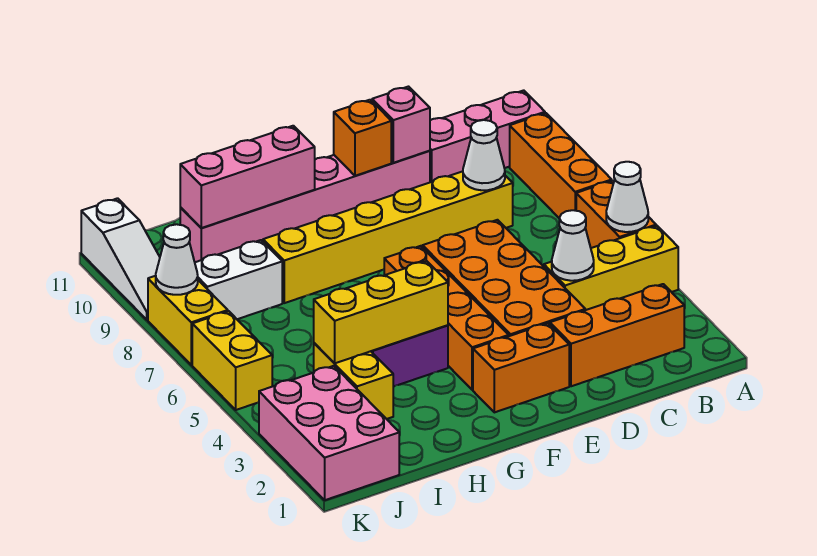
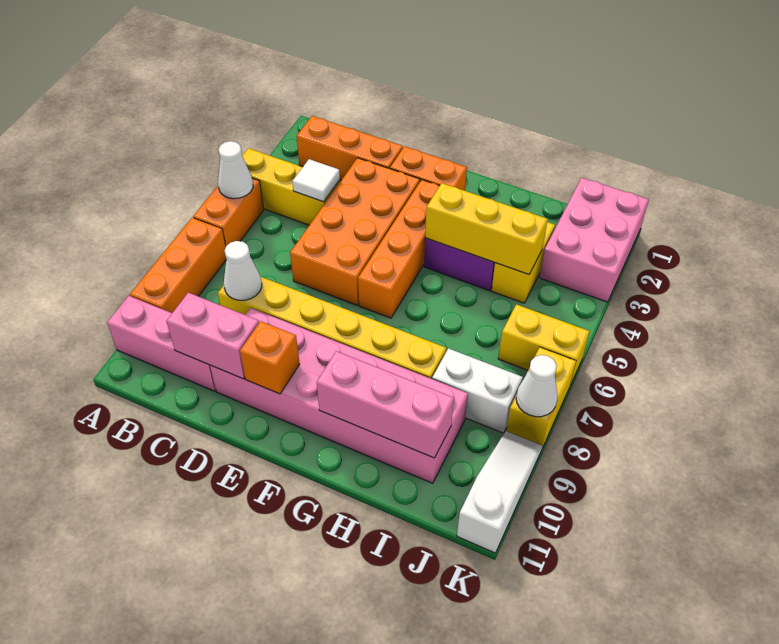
white 1x1 cone [552,210,594,281] -> white 1x1 tile [292,159,340,202]
pink 1x6 brick [180,151,430,262] -> pink 2x6 brick [210,308,468,483]
pink 1x1 brick [372,87,430,163] -> pink 1x2 brick [166,293,259,379]
yellow 1x2 brick [192,311,272,410] -> yellow 1x2 brick turned to [498,304,589,385]

